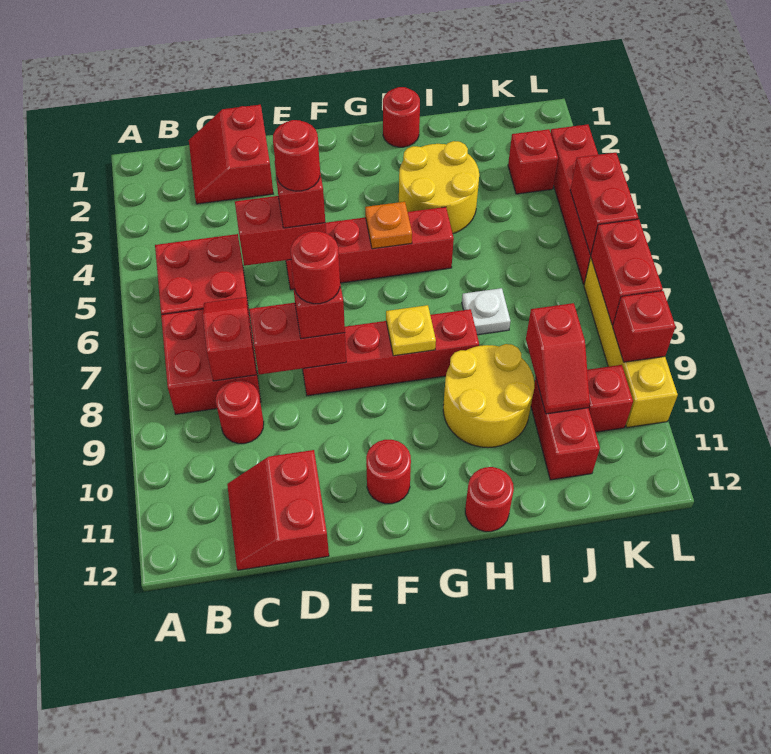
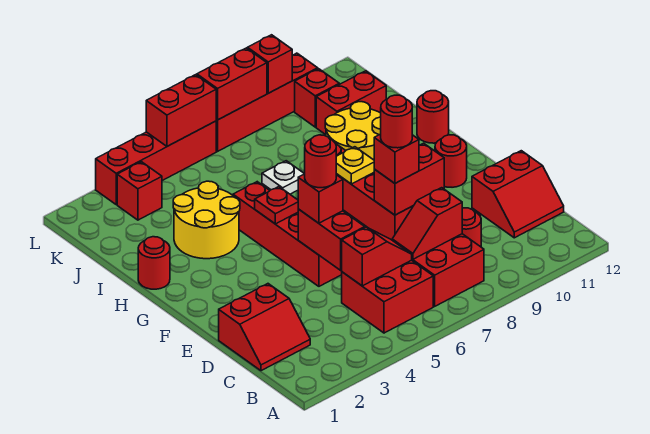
red 1x2 brick [249,303,346,375] -> red 1x2 brick turned to [374,143,444,215]
orange 1x1 plate [365,202,412,249] -> red 1x1 plate [255,187,298,224]
red 1x2 slope [526,303,590,414] -> red 1x2 slope moved to [342,227,412,286]
yellow 1x4 brick [584,257,678,428] -> red 1x4 brick [216,53,318,151]

